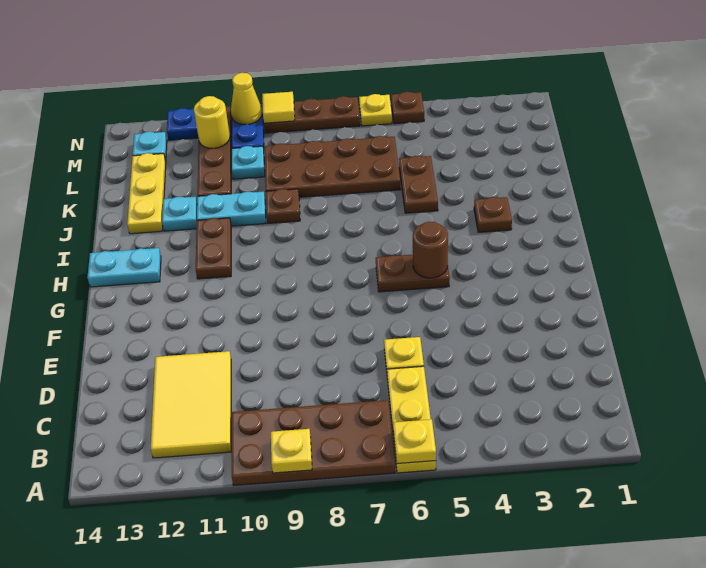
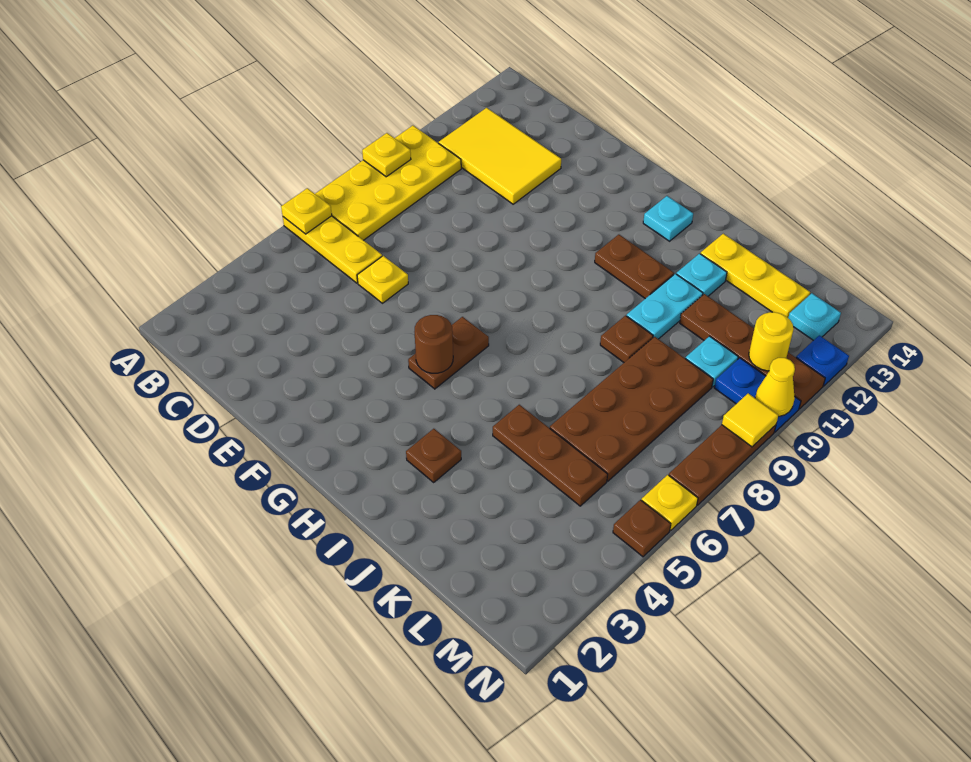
brown 2x4 plate [232,400,395,485] -> yellow 2x4 plate [315,126,461,240]
cyan 1x2 plate [87,248,161,287] -> cyan 1x1 plate [643,196,693,241]
brown 1x2 plate [399,156,438,213] -> brown 1x3 plate [493,405,608,506]

